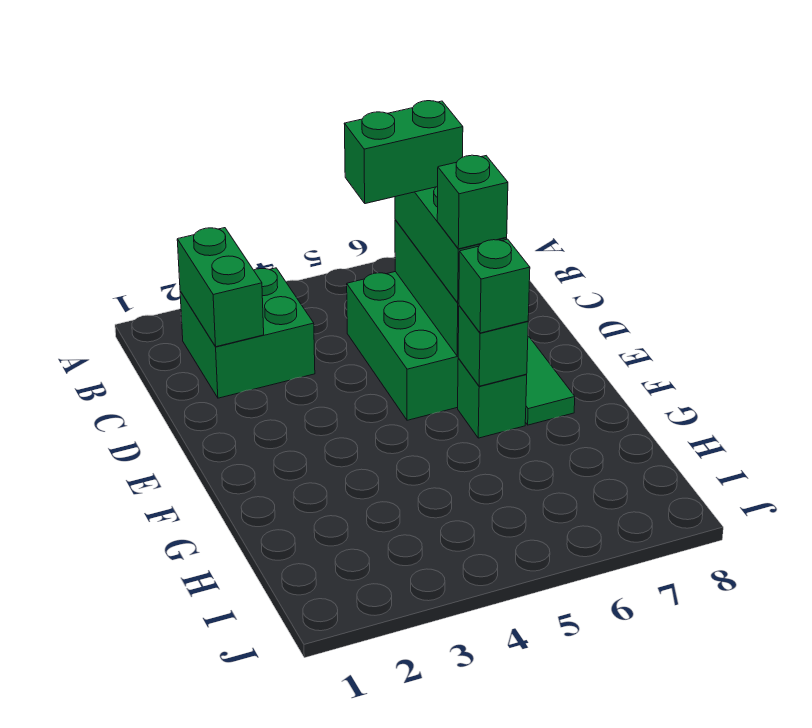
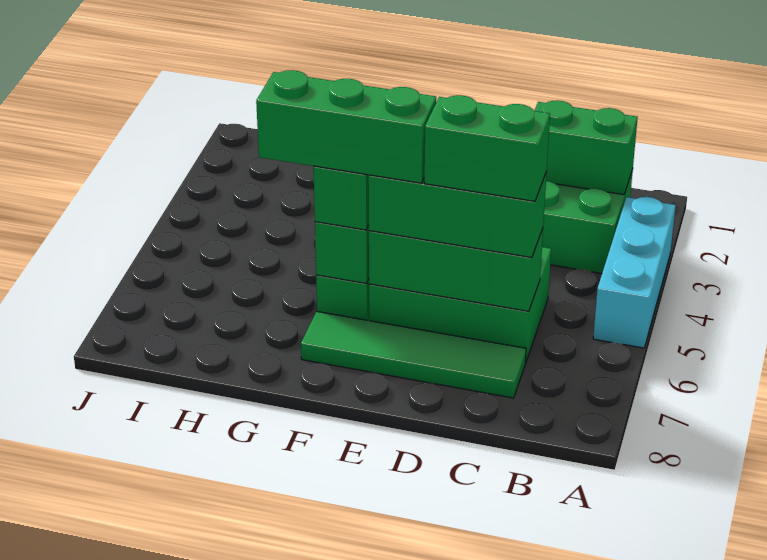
none -> cyan 1x3 brick [593,197,676,348]
green 1x2 brick [344,101,463,204] -> green 1x2 brick turned to [424,95,550,201]
green 1x1 brick [437,155,508,249] -> green 1x3 brick [256,70,436,183]

